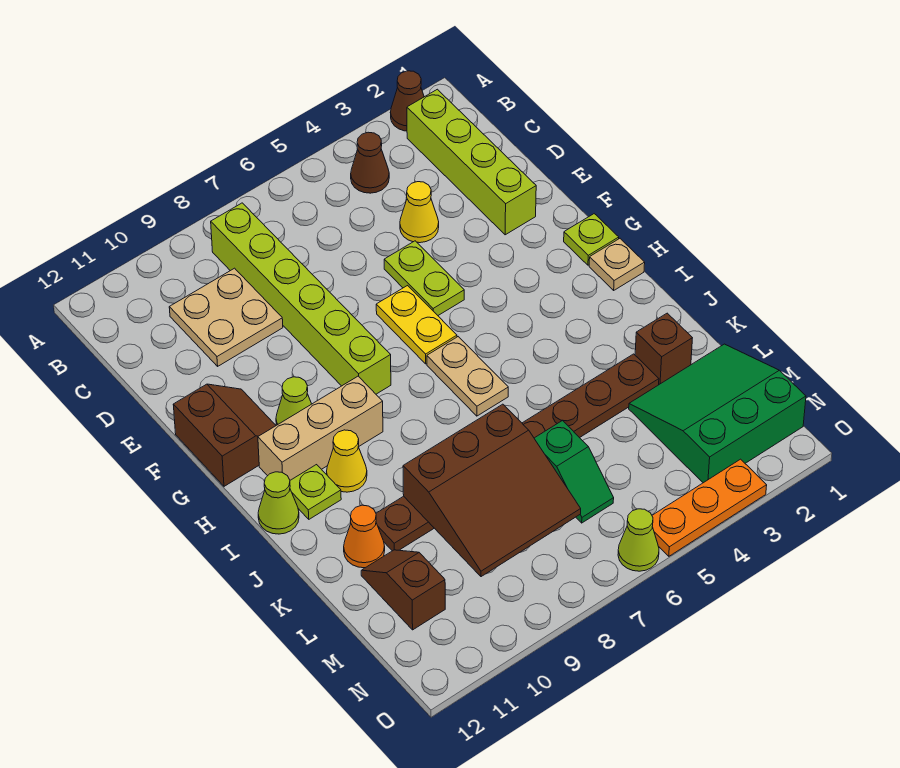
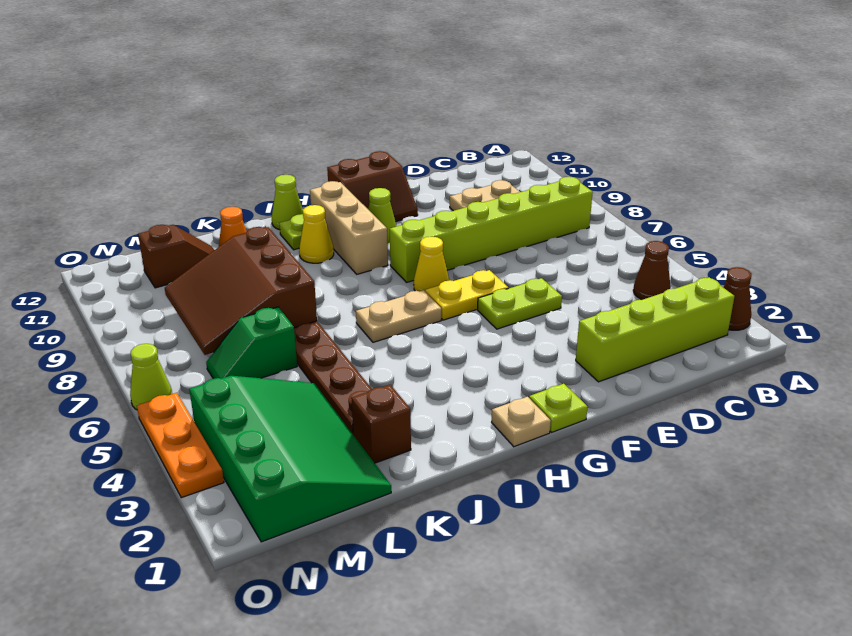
yellow 1x1 cone [400,182,439,243] -> yellow 1x1 cone moved to [414,237,449,291]
green 3x3 slope [629,344,806,483] -> green 3x4 slope [189,376,391,542]

